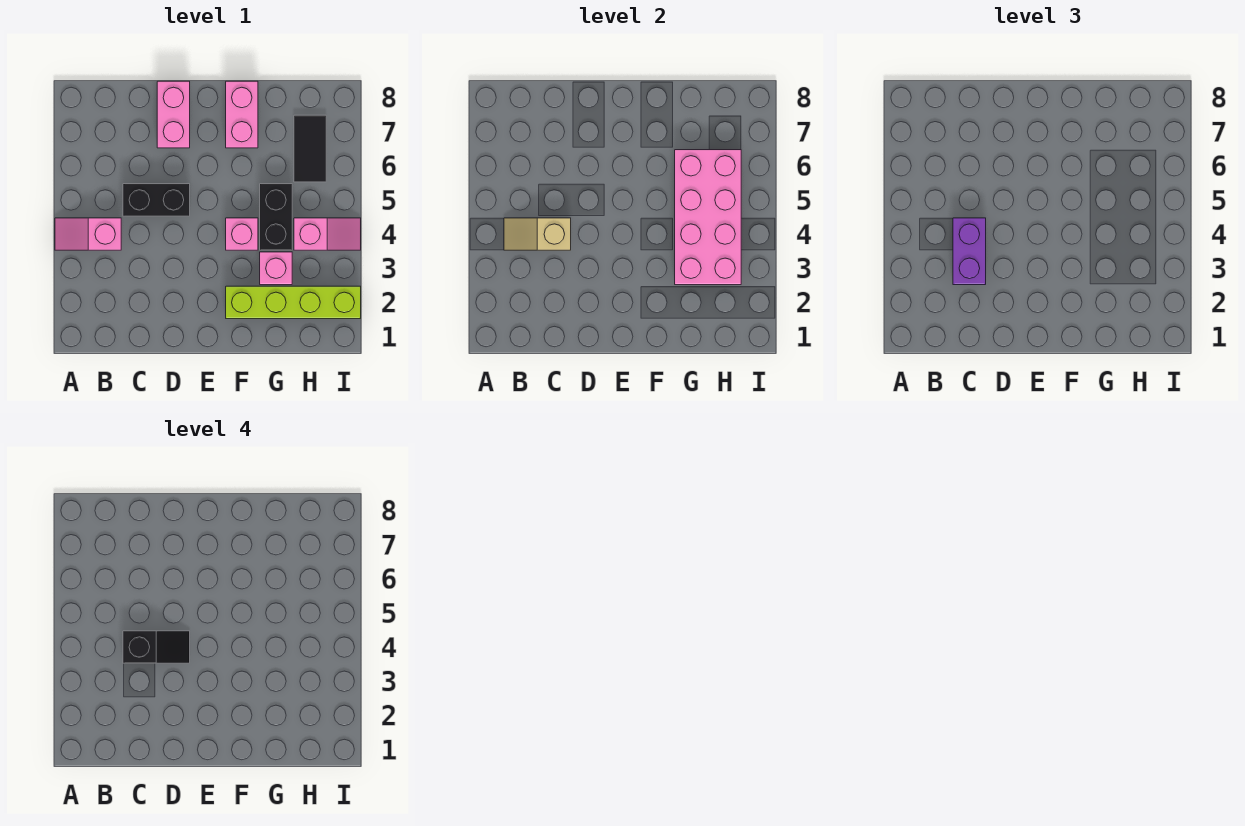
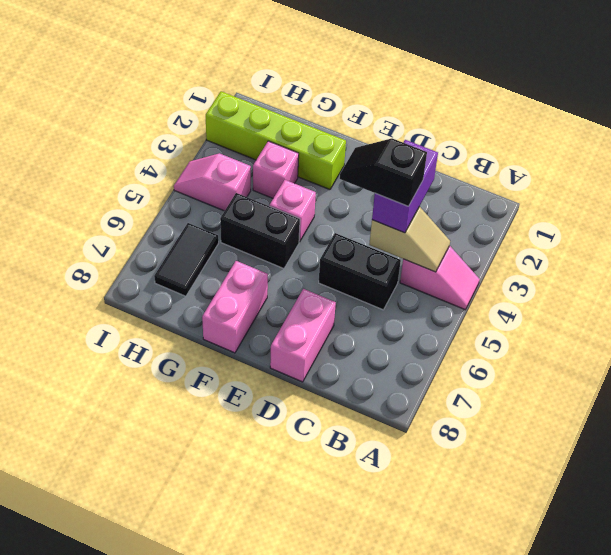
pink 2x4 brick [675,150,741,285] -> none
black 1x2 brick [260,184,292,250] -> black 1x2 brick turned to [220,193,300,269]

